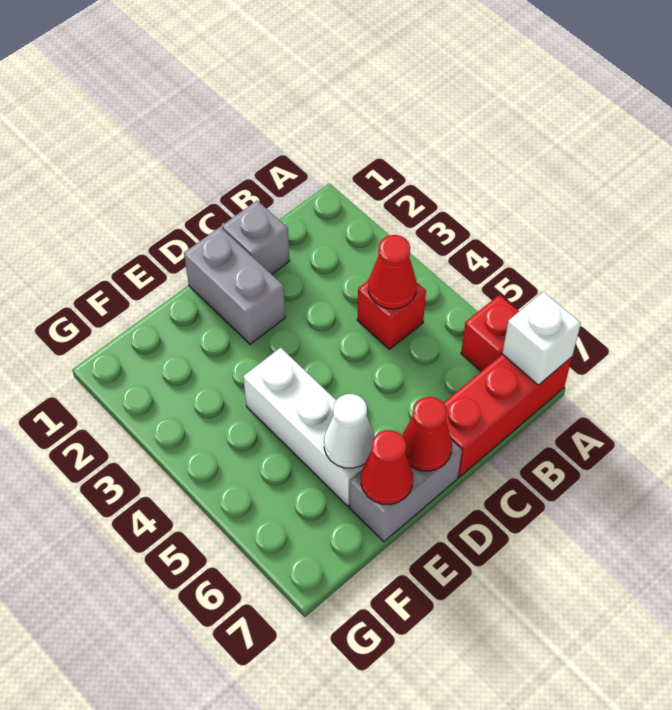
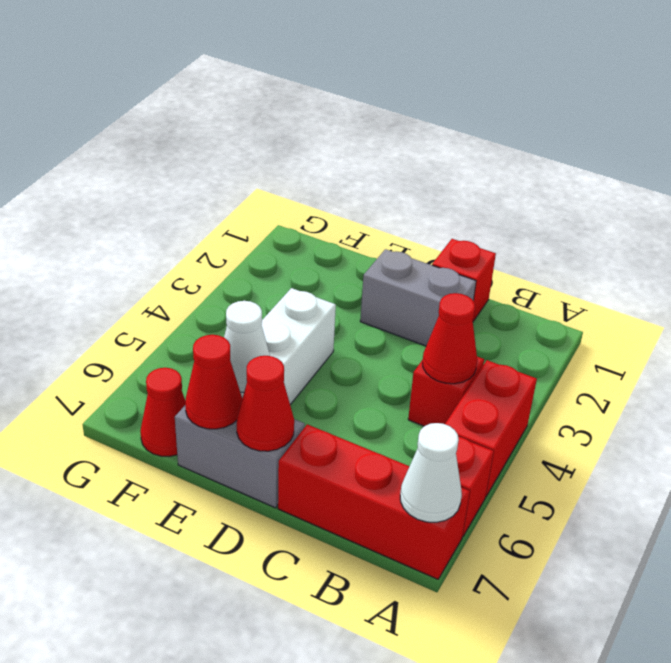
none -> red 1x2 brick [445,360,537,496]
white 1x1 brick [502,292,581,385] -> white 1x1 cone [400,423,462,522]
grey 1x1 brick [222,201,289,274] -> red 1x1 brick [432,239,496,321]
grey 1x2 brick [184,227,285,344] -> grey 1x2 brick turned to [360,249,476,346]
none -> red 1x1 cone [140,368,185,456]

